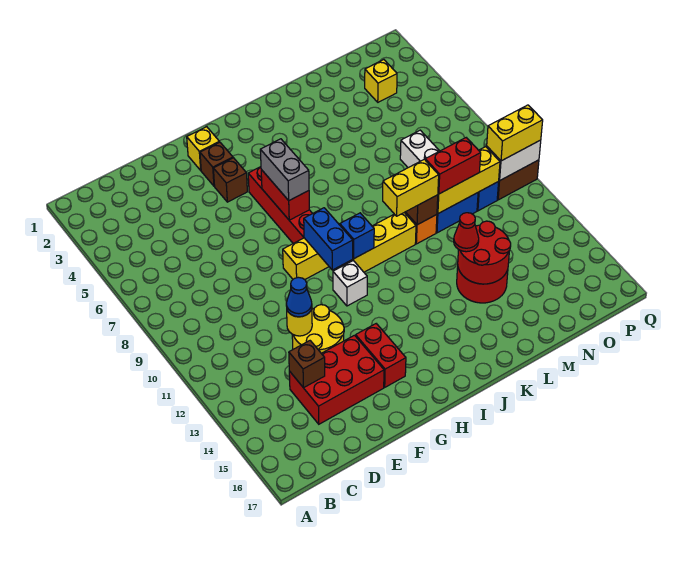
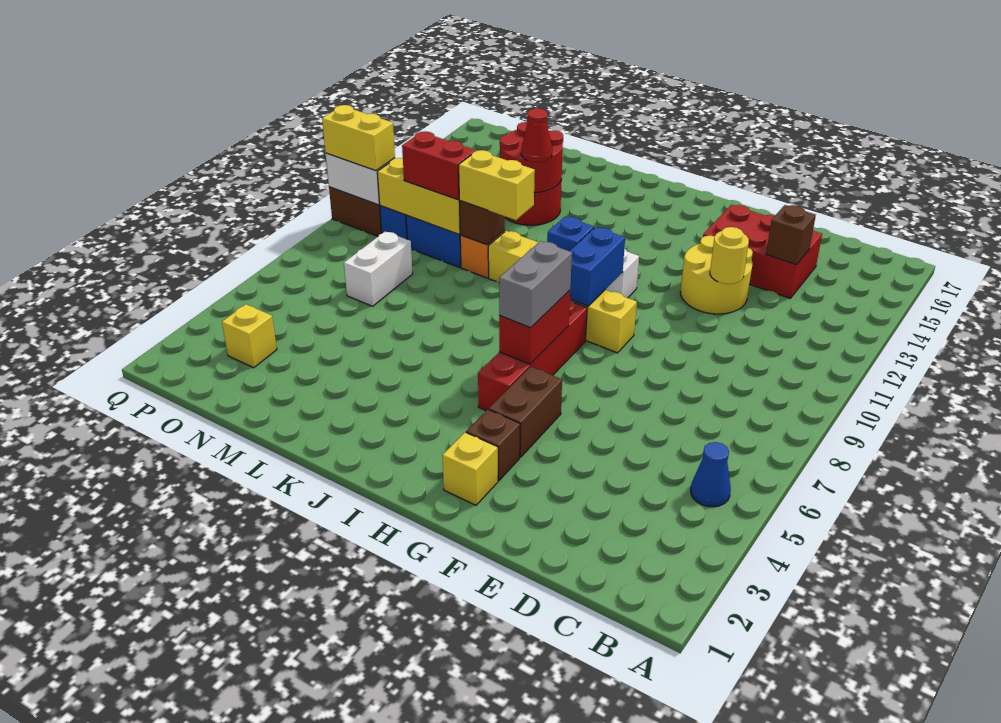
blue 1x1 cone [286,277,312,317] -> blue 1x1 cone moved to [691,442,731,507]
brown 1x1 brick [213,158,247,202] -> brown 1x2 brick [489,367,562,457]
red 1x2 brick [356,324,406,387] -> none

